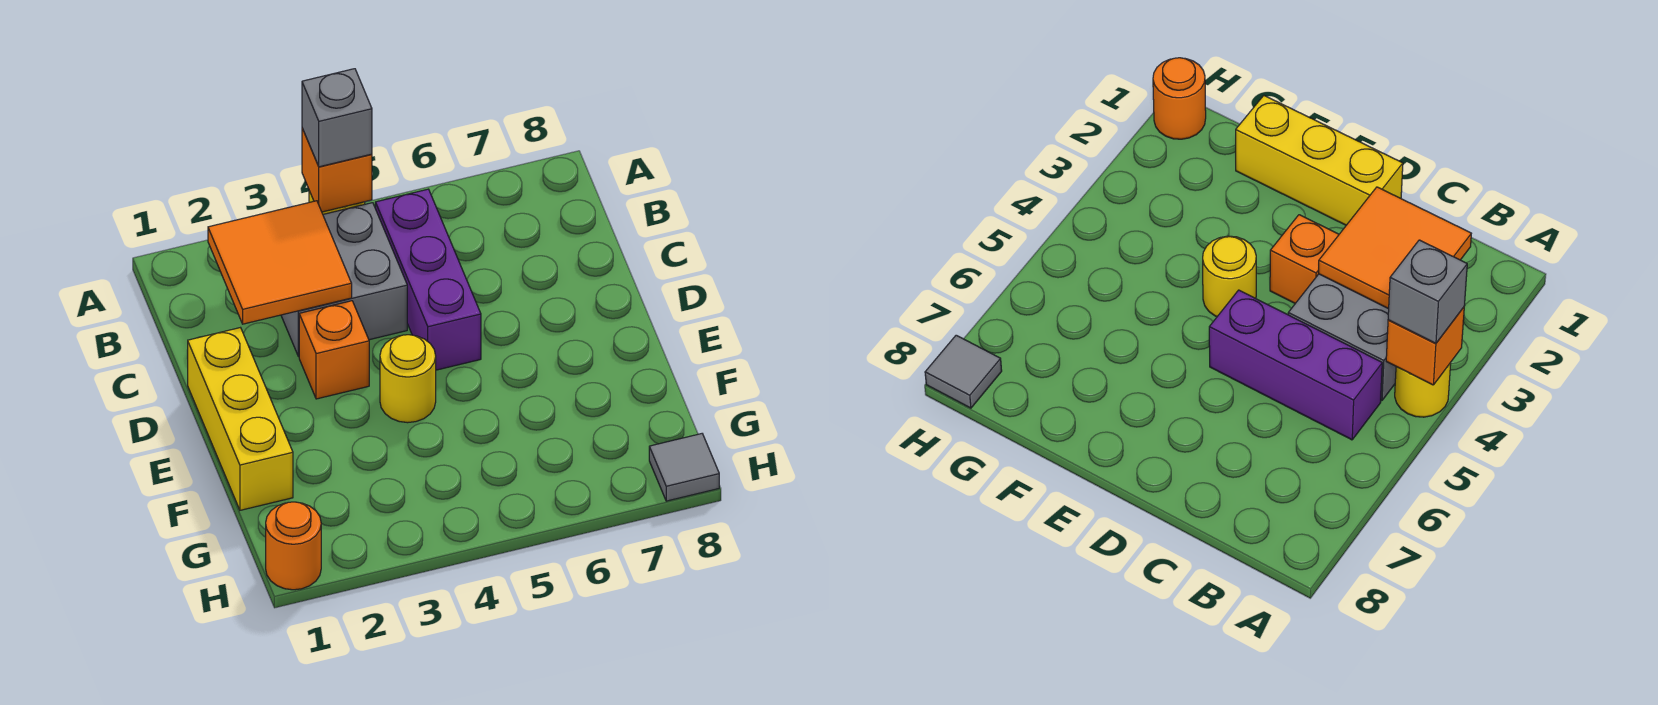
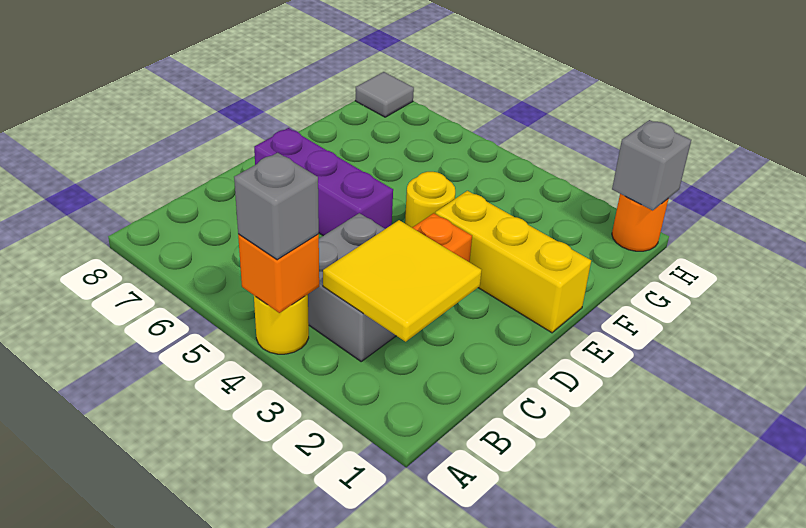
orange 2x2 tile [208,201,352,324] -> yellow 2x2 tile [323,220,481,342]
purple 1x3 brick [375,189,481,370] -> purple 1x3 brick turned to [254,128,393,236]
yellow 1x3 brick [187,328,293,510] -> yellow 1x3 brick turned to [435,191,591,333]
none -> grey 1x1 brick [612,120,691,211]

